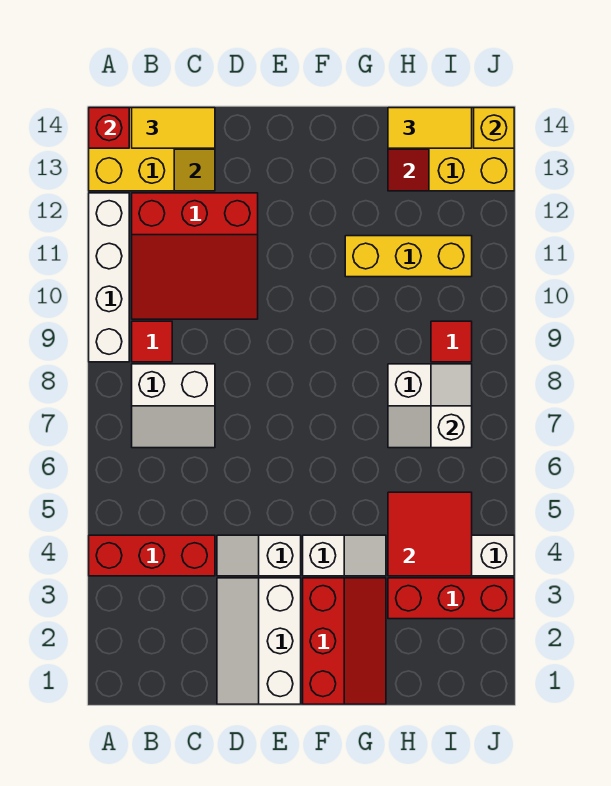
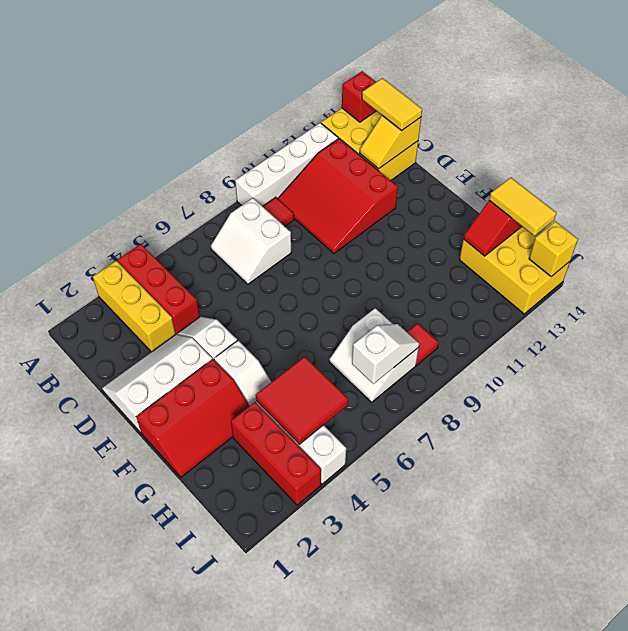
yellow 1x3 brick [345,236,472,277] -> yellow 1x3 brick moved to [93,261,176,352]

